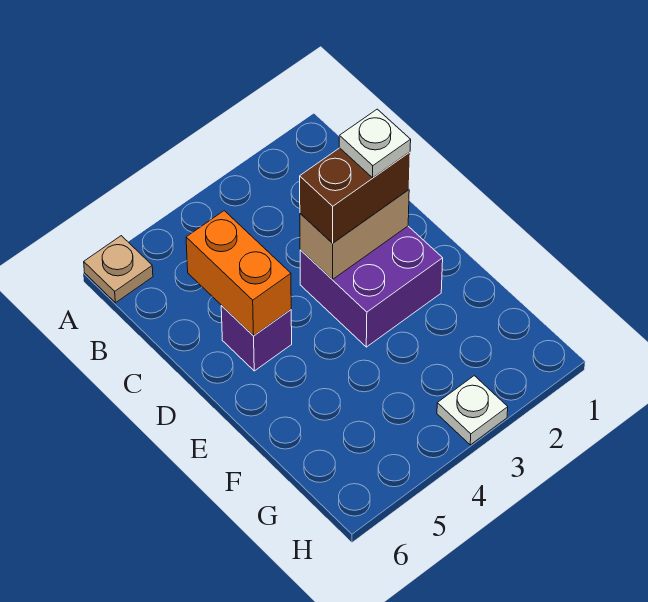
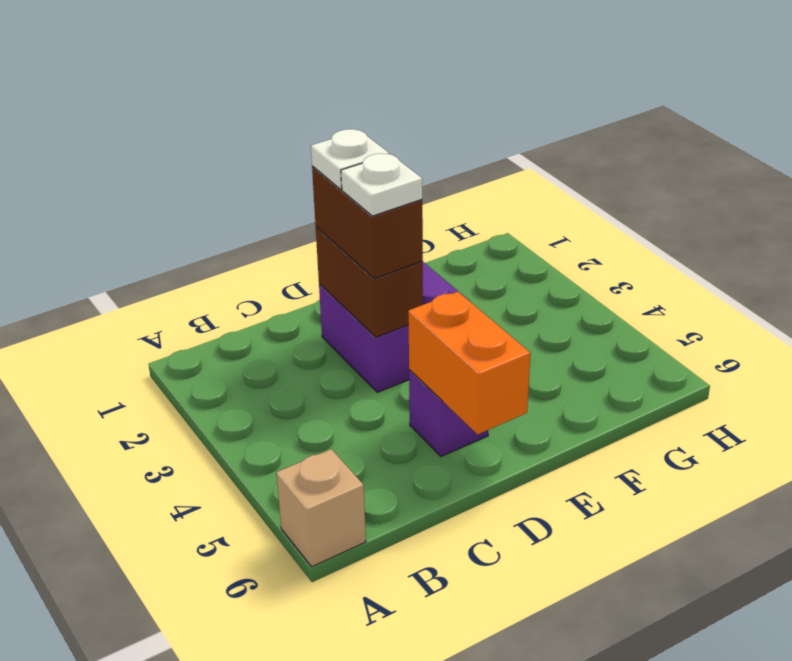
tan 1x1 plate [84,236,153,303] -> tan 1x1 brick [276,449,366,567]
orange 1x2 brick [186,211,291,336] -> orange 1x2 brick turned to [408,292,531,434]
tan 1x2 brick [300,190,409,280] -> brown 1x2 brick [316,227,423,337]
white 1x1 plate [437,376,508,445] -> white 1x1 plate moved to [341,153,422,216]

